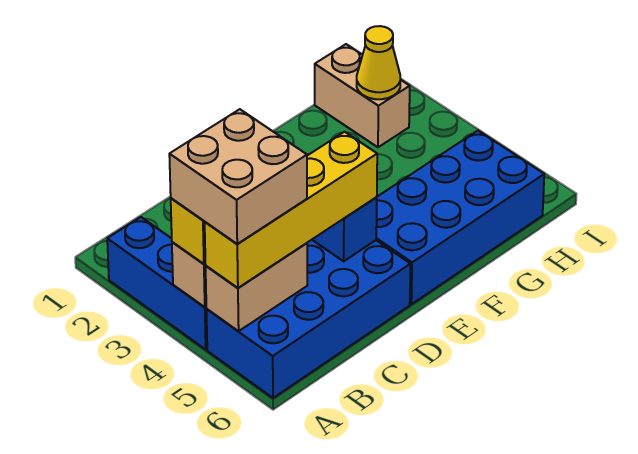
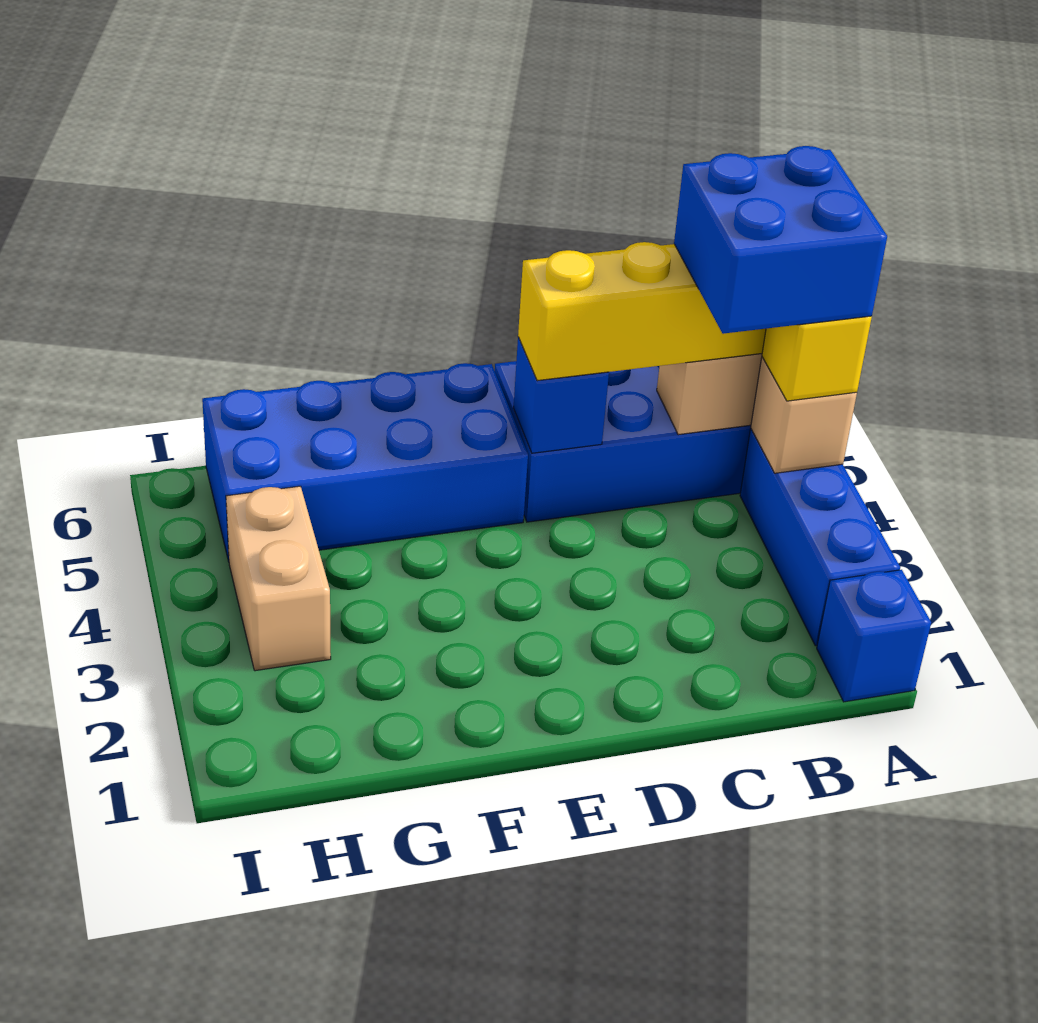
none -> blue 1x1 brick [817,570,931,702]
tan 2x2 brick [169,109,307,244] -> blue 2x2 brick [674,146,887,334]
tan 1x2 brick [315,44,410,147] -> tan 1x2 brick moved to [226,486,331,671]
yellow 1x1 cone [357,26,400,99] -> none

